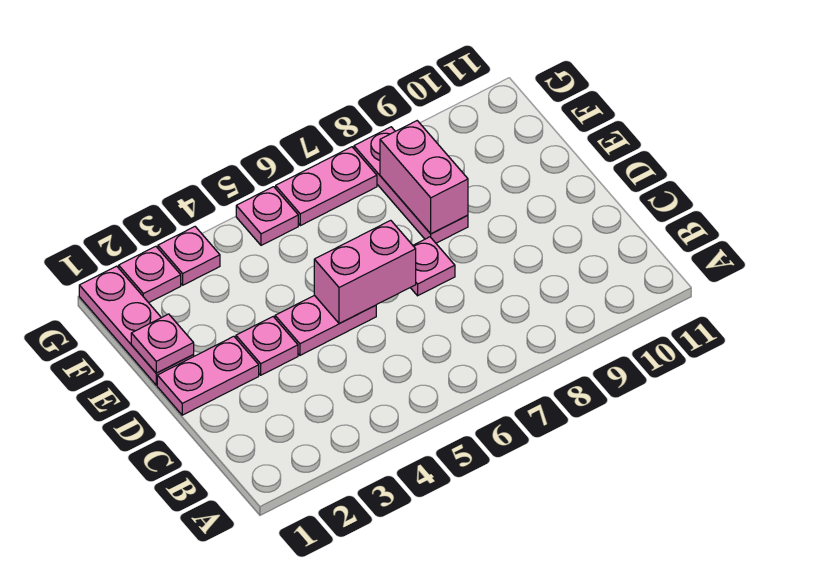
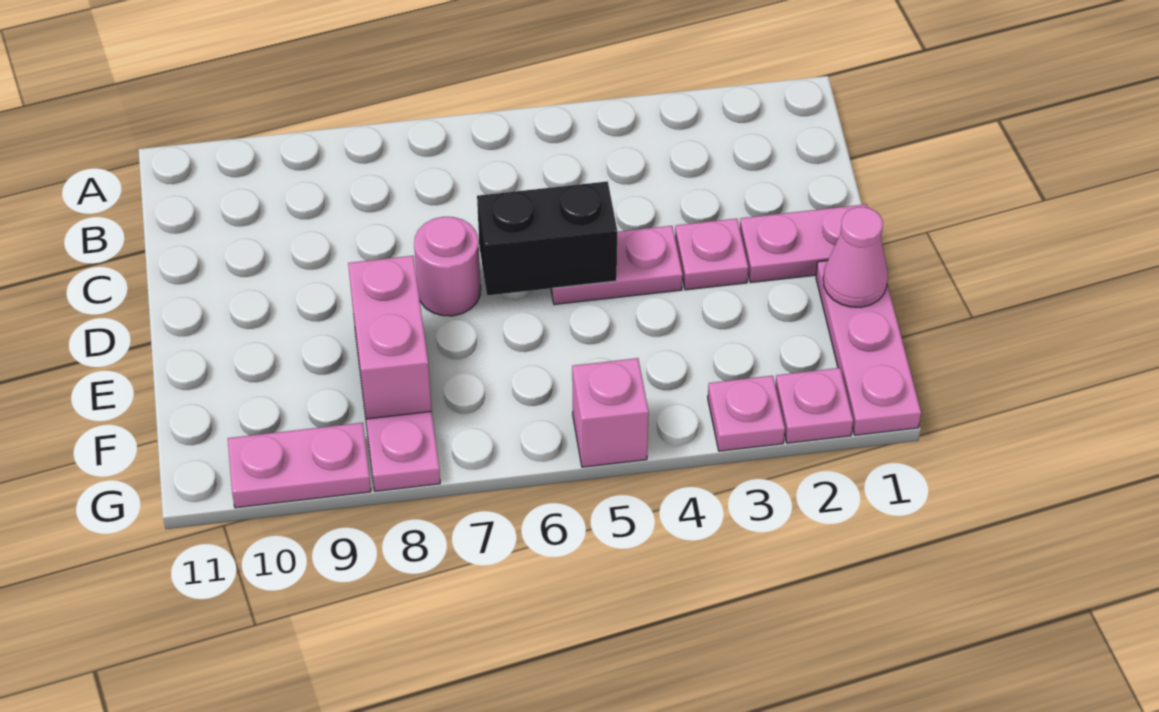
pink 1x2 brick [314,220,416,324] -> black 1x2 brick [477,181,617,295]
pink 1x1 plate [410,237,455,296] -> pink 1x1 round brick [414,217,481,316]
pink 1x1 plate [131,314,194,373] -> pink 1x1 cone [823,207,888,307]
pink 1x1 plate [236,187,298,245] -> pink 1x1 brick [572,358,649,467]
pink 1x2 plate [276,147,377,226] -> pink 1x2 plate moved to [228,423,371,508]

